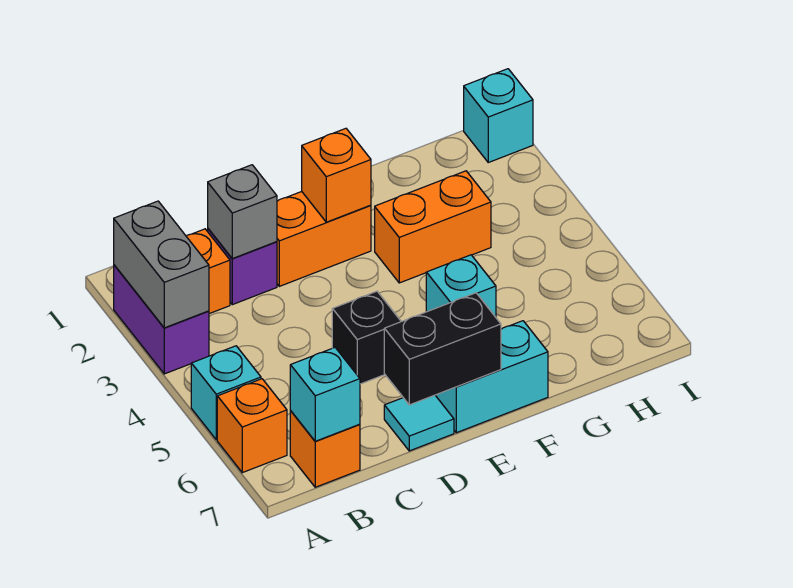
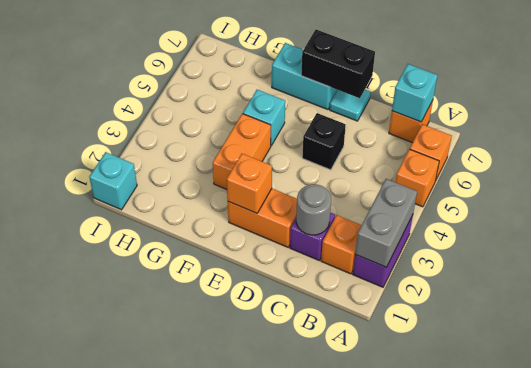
cyan 1x1 brick [191,346,261,440] -> orange 1x1 brick [396,149,439,207]
grey 1x1 brick [208,165,277,259] -> grey 1x1 round brick [296,184,331,235]
orange 1x2 brick [375,171,491,283] -> orange 1x2 brick turned to [213,114,271,189]

